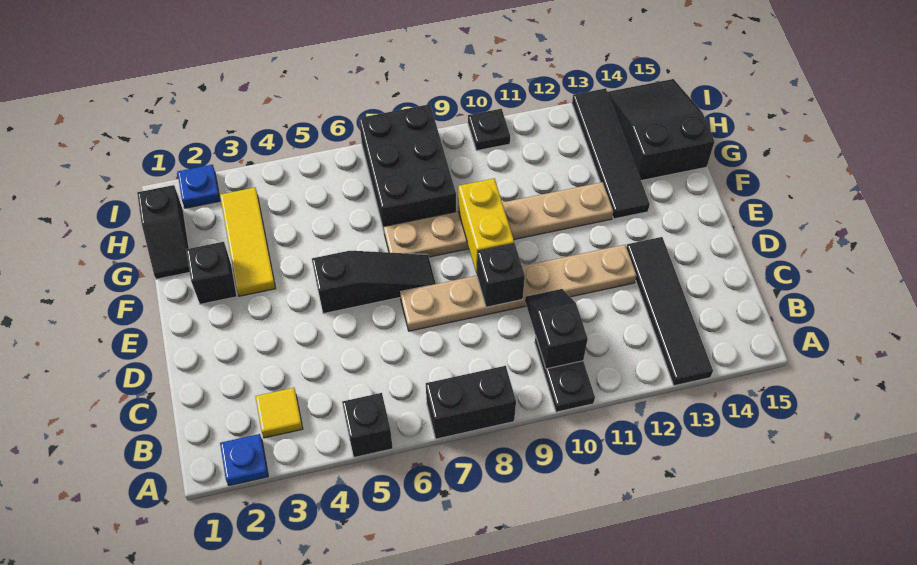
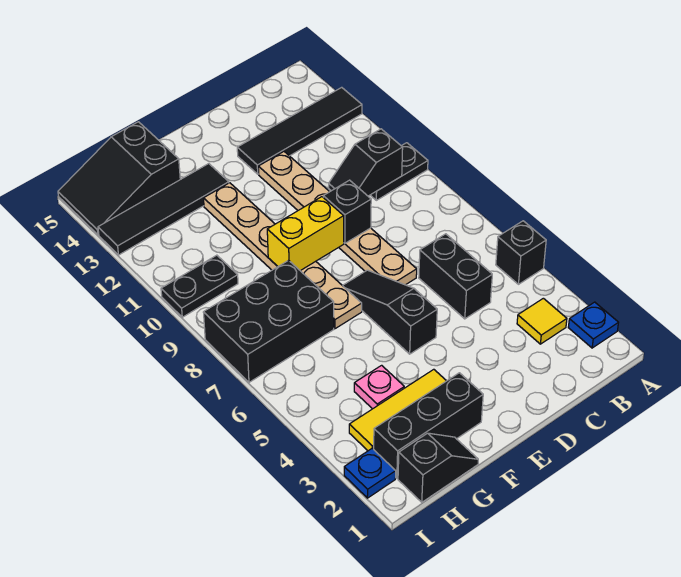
black 1x2 brick [426,366,516,439] -> black 1x2 brick moved to [419,234,492,319]
black 1x1 brick [186,242,237,304] -> black 1x3 brick [374,373,483,478]
none -> pink 1x1 plate [354,365,404,409]
black 1x1 plate [468,109,510,151] -> black 1x2 plate [161,255,238,317]

